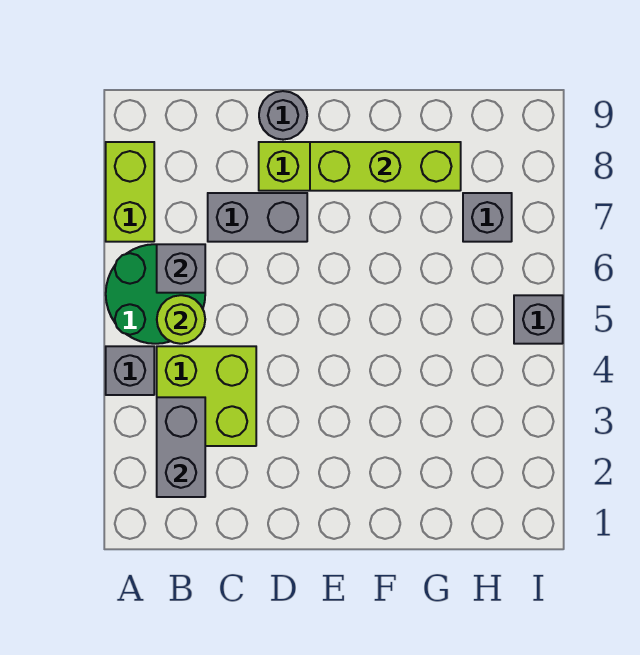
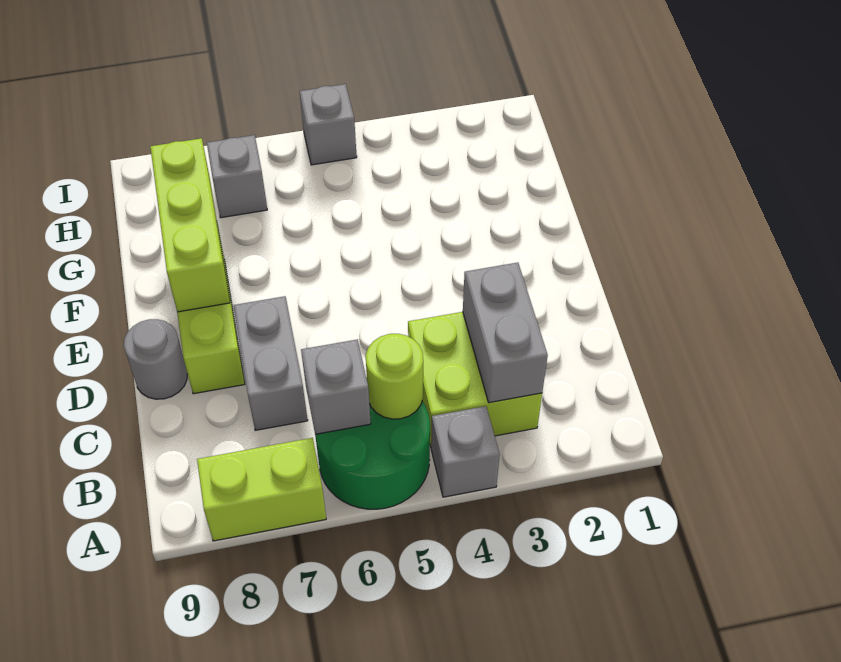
grey 1x2 brick [157,397,205,497] -> grey 1x2 brick turned to [463,263,548,403]

